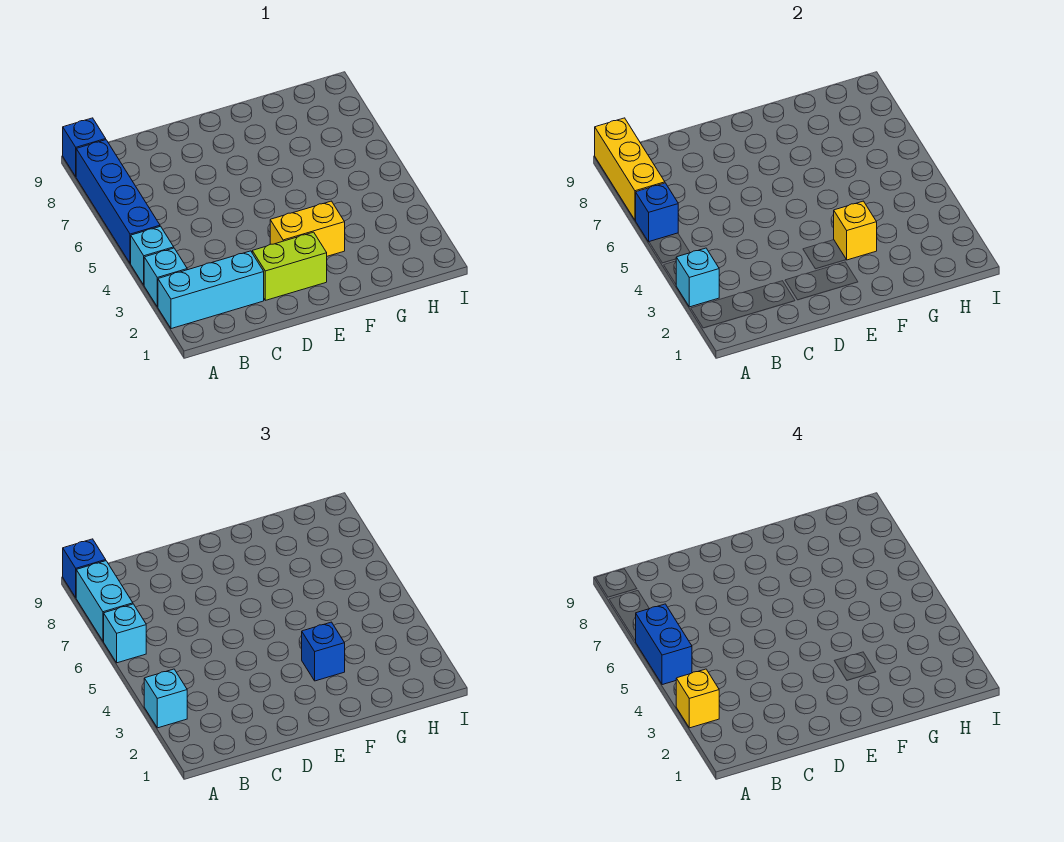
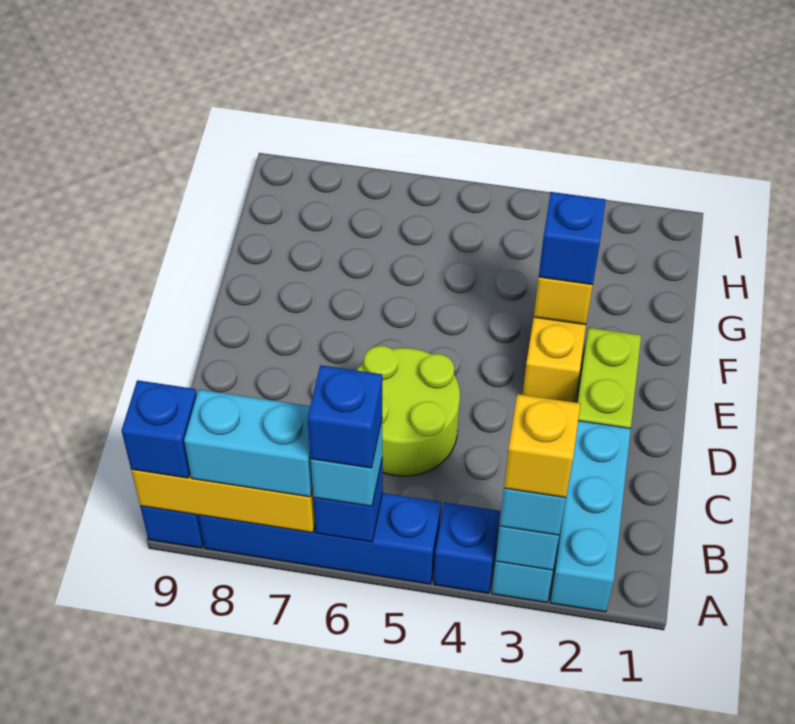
cyan 1x1 brick [131,226,174,285] -> blue 1x1 brick [434,502,500,593]
blue 1x2 brick [636,604,692,685] -> blue 1x1 brick [308,365,382,468]
none -> lime 2x2 round brick [357,346,460,476]

